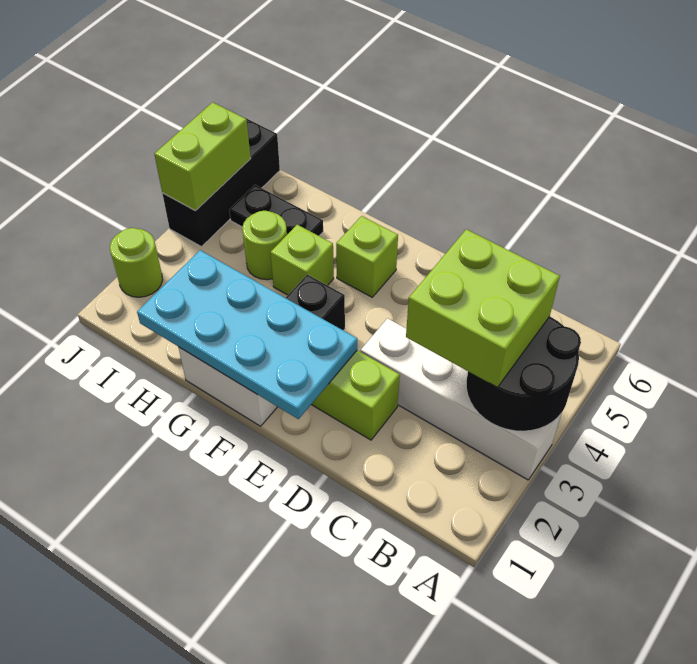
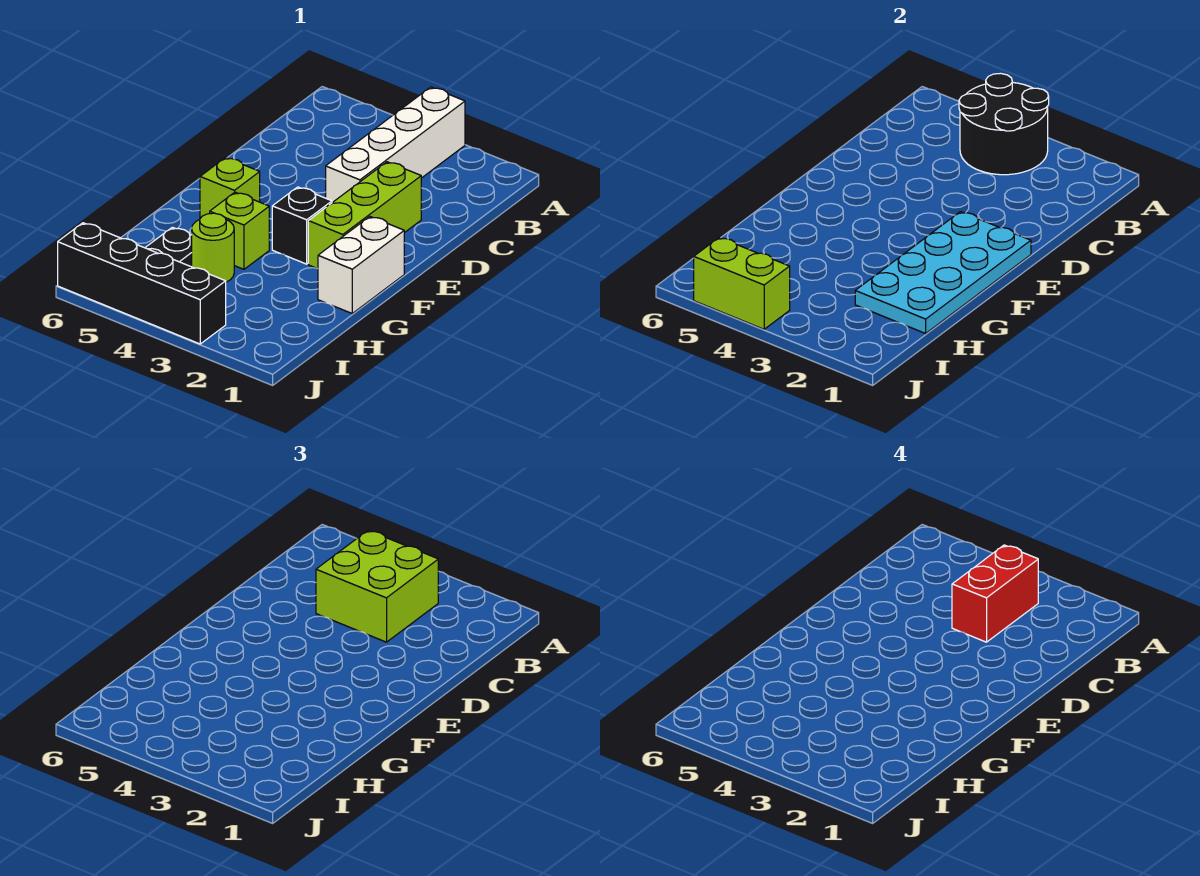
none -> red 1x2 brick [952,545,1038,642]
lime 1x1 round brick [110,228,163,297] -> none
black 1x3 brick [162,118,280,247] -> black 1x4 brick [58,223,226,344]

